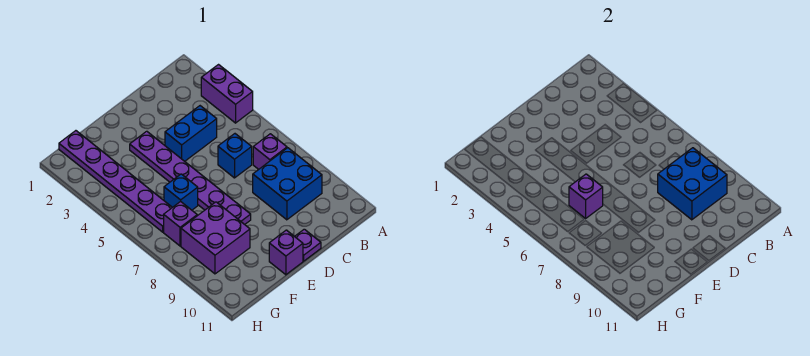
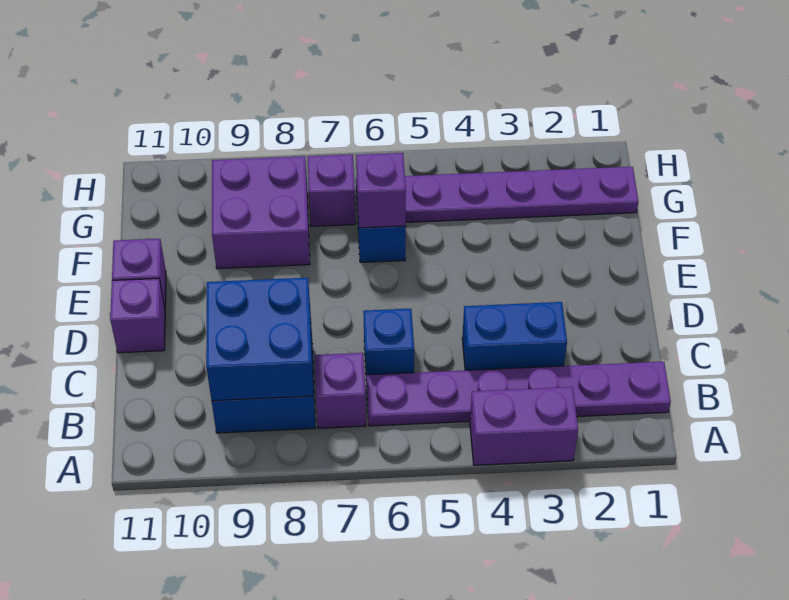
blue 1x2 brick [165,106,217,161] -> blue 1x2 brick turned to [462,302,567,370]
purple 1x1 plate [295,229,321,261] -> purple 1x1 brick [110,278,165,353]
purple 1x6 plate [130,131,251,224] -> purple 1x6 plate moved to [366,362,671,426]

